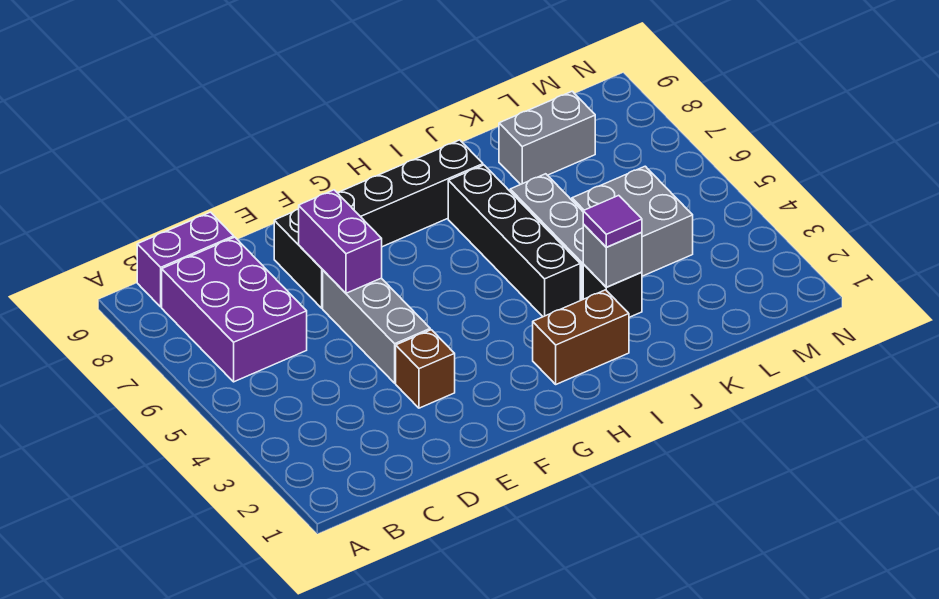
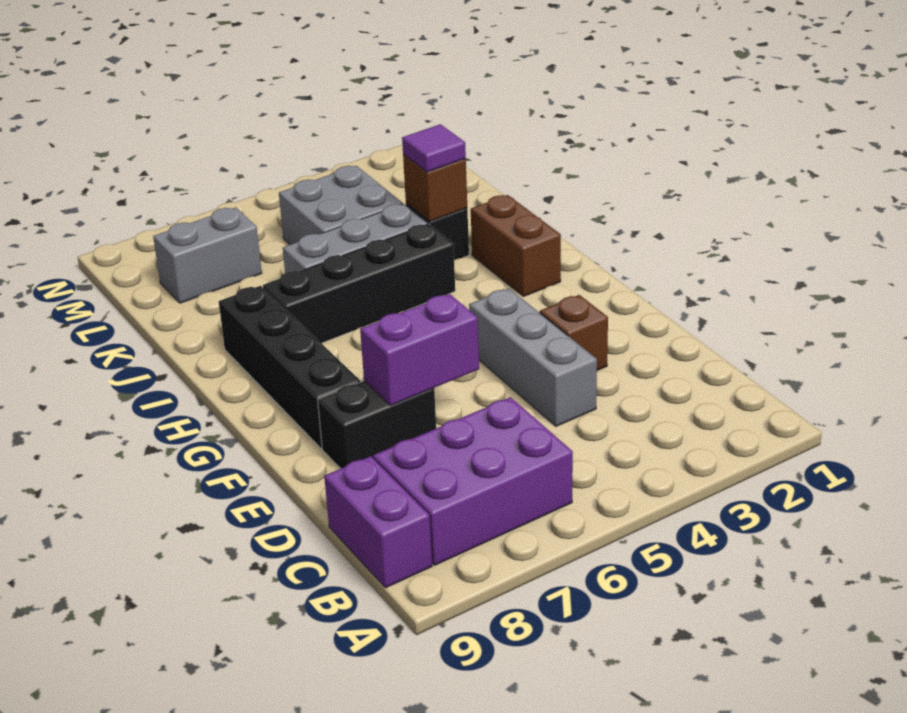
grey 1x3 brick [323,270,430,383] -> grey 1x3 brick turned to [469,289,597,426]
grey 1x1 brick [583,224,642,287] -> brown 1x1 brick [403,154,467,222]
grey 1x2 brick [499,91,595,184] -> grey 1x2 brick turned to [153,207,262,303]

